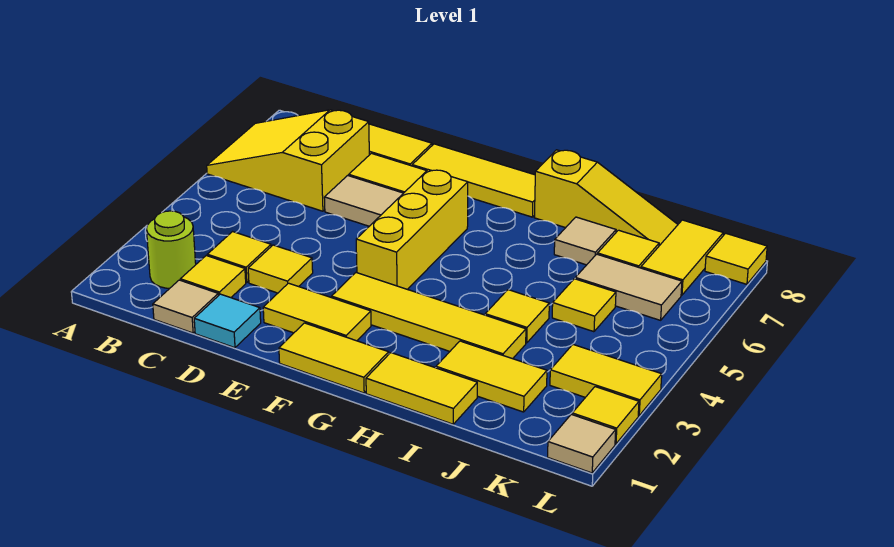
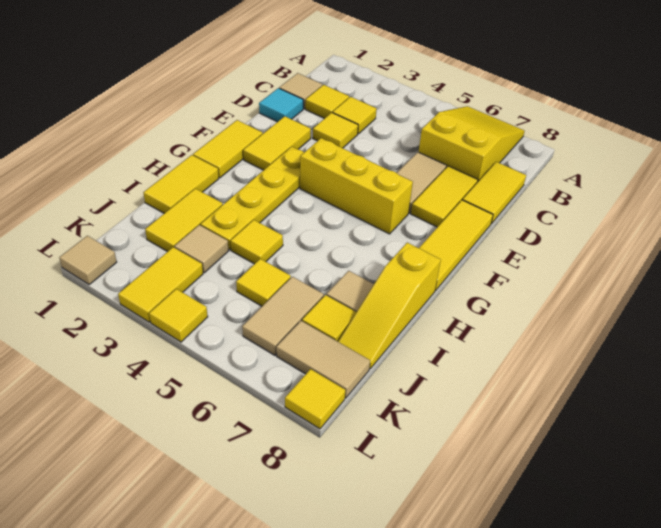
lime 1x1 round brick [147,211,196,288] -> none
yellow 1x4 tile [332,273,526,359] -> yellow 1x4 plate [201,147,304,250]
none -> tan 1x1 tile [175,225,228,273]
yellow 1x2 tile [641,220,723,295] -> tan 1x2 tile [276,321,370,398]
yellow 1x1 tile [572,387,639,444] -> yellow 1x1 tile moved to [149,289,208,342]

